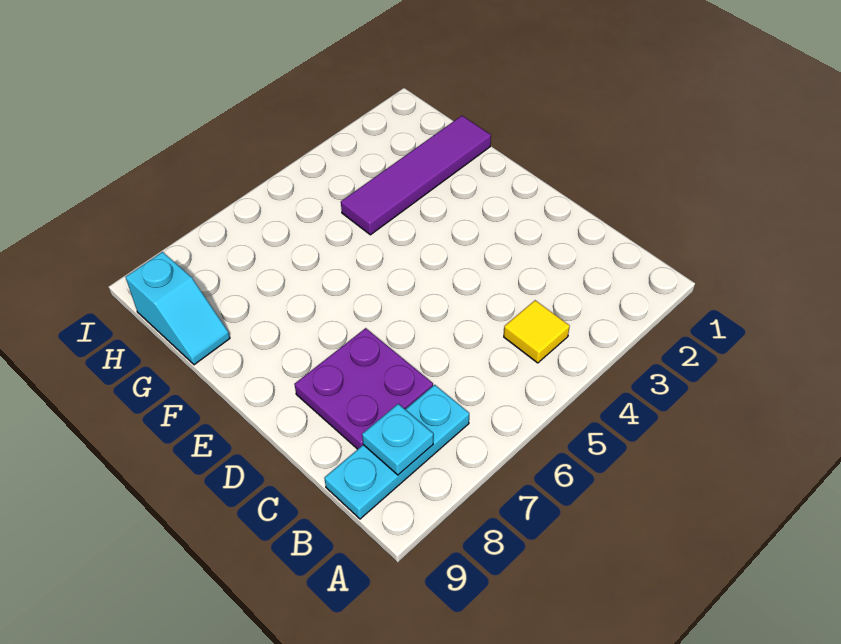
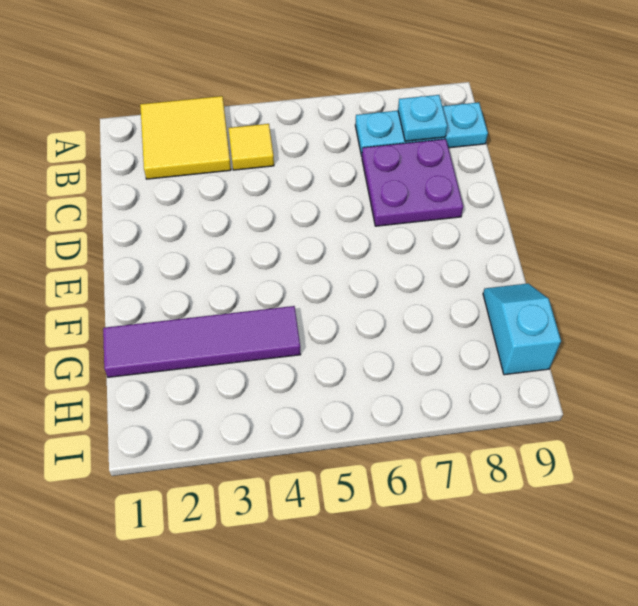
none -> yellow 2x2 tile [140,96,231,179]

